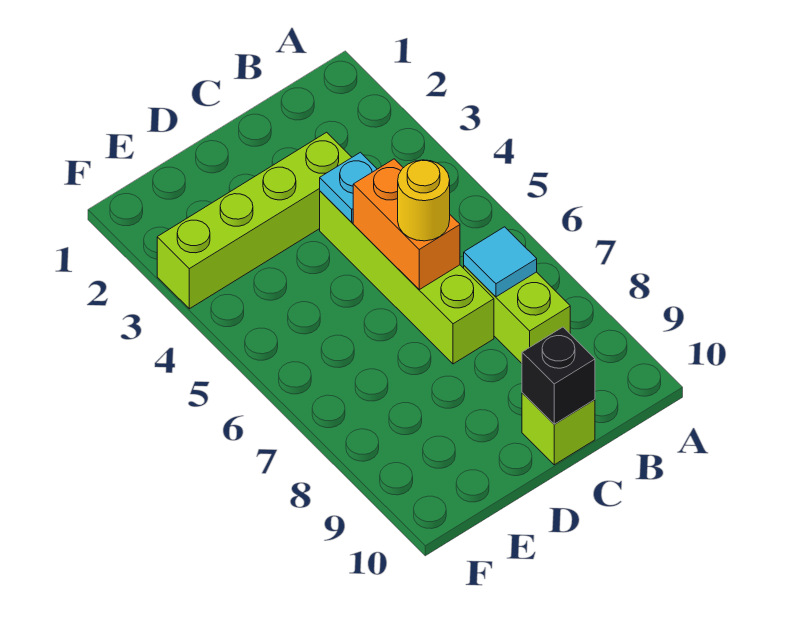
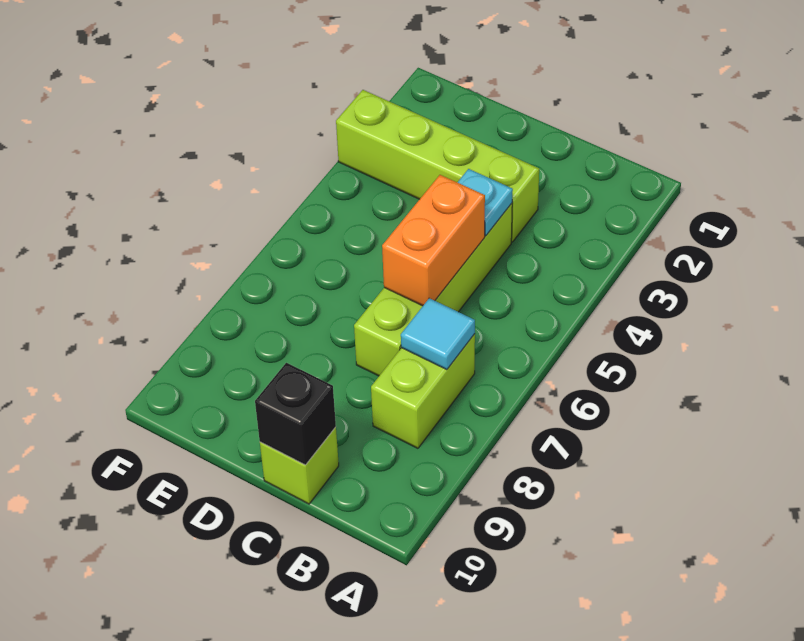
yellow 1x1 round brick [398,160,450,241] -> none

